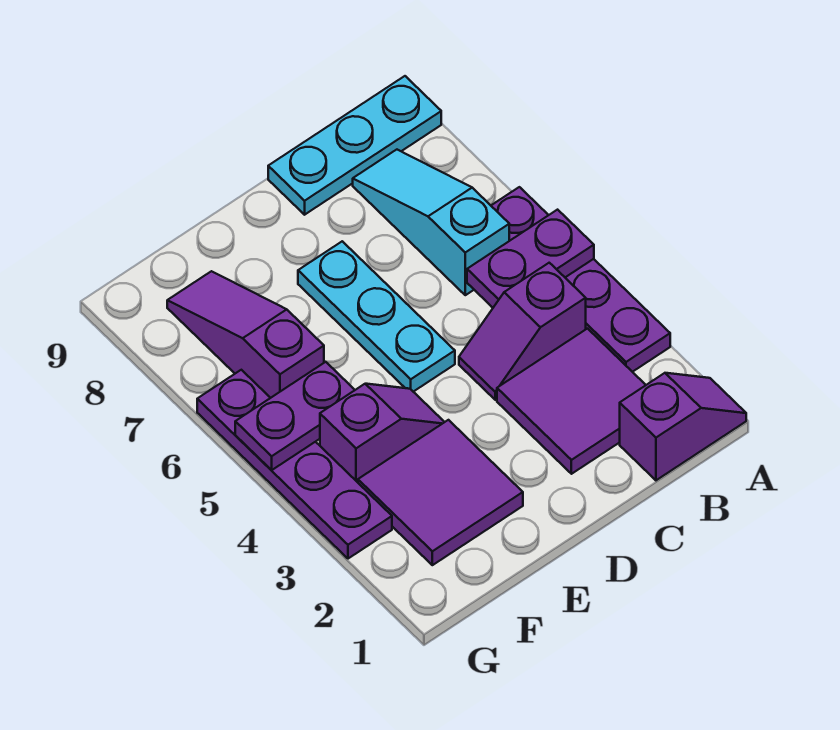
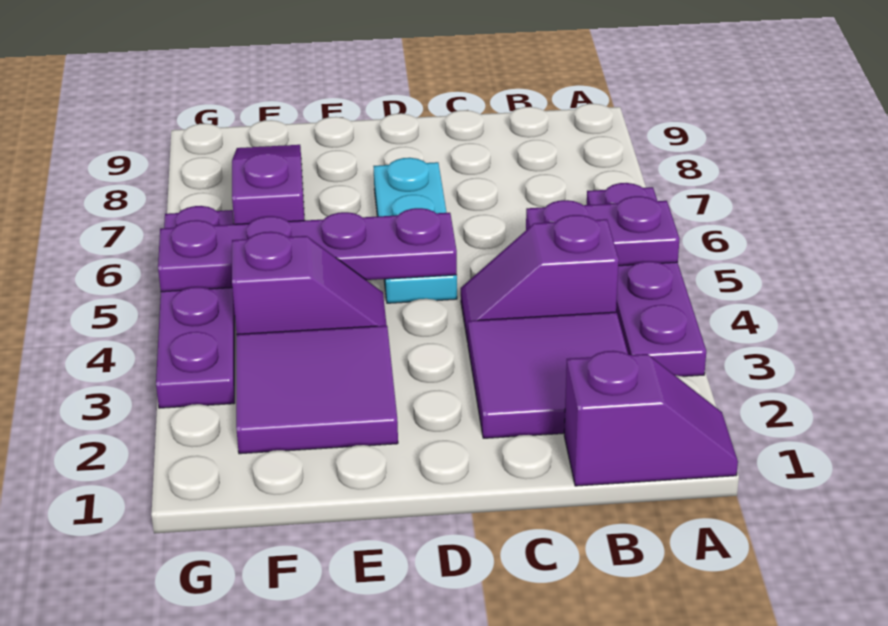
cyan 1x3 plate [268,76,441,215] -> none
cyan 1x3 slope [353,150,509,295] -> none
purple 1x2 plate [235,362,355,470] -> purple 1x4 plate [158,208,457,292]

